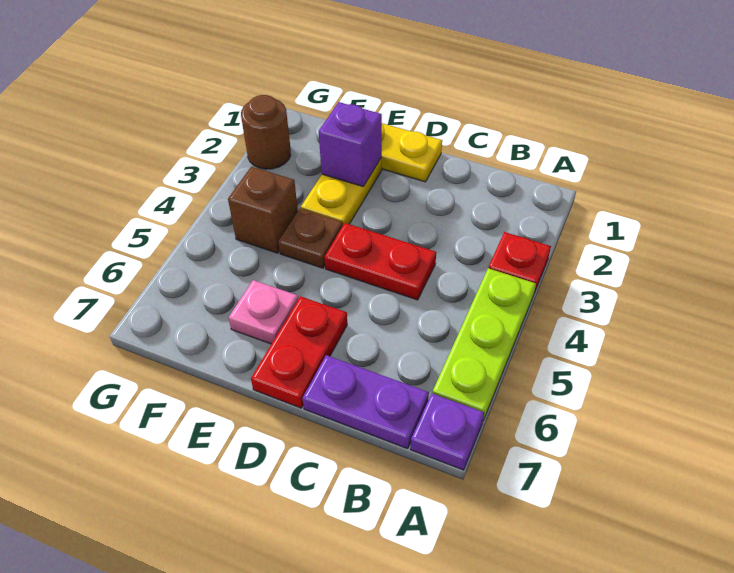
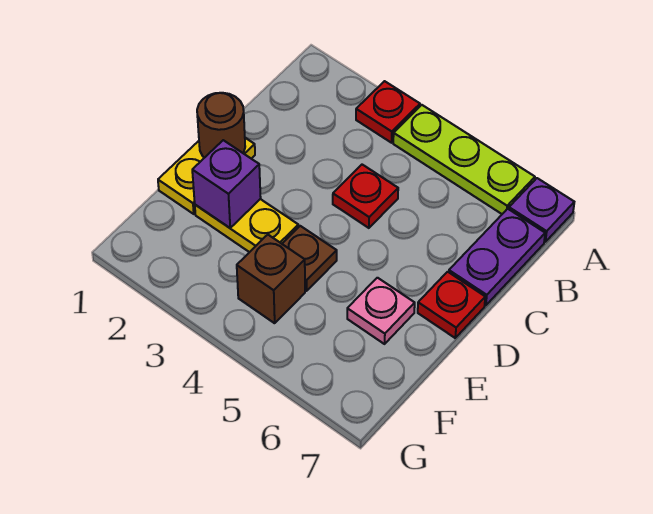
red 1x2 plate [324,223,436,300] -> red 1x1 plate [333,165,398,228]
red 1x2 plate [251,296,347,408] -> red 1x1 plate [418,272,485,338]
brown 1x1 round brick [241,95,291,169] -> brown 1x1 round brick moved to [197,93,245,158]

